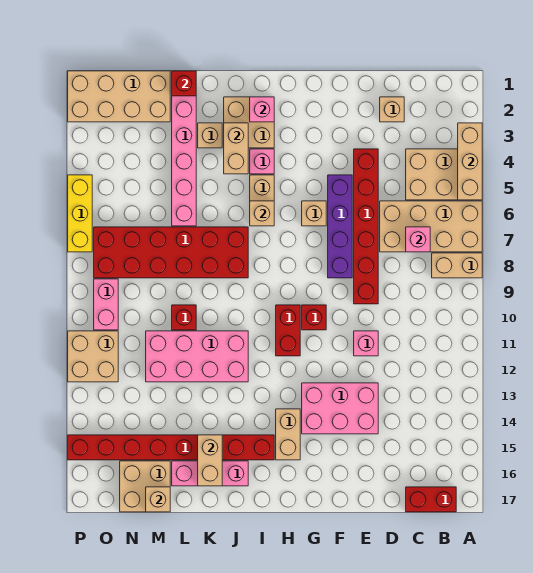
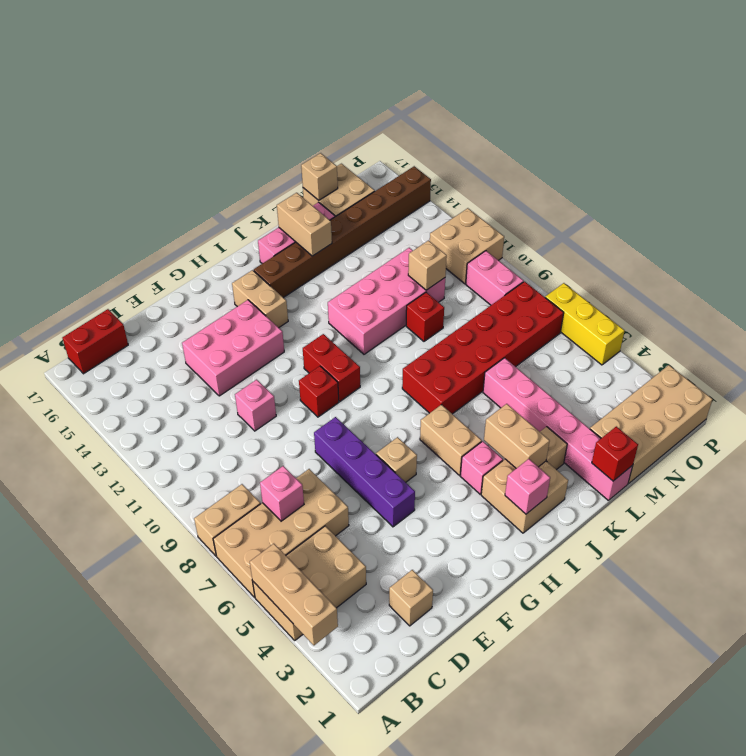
red 1x6 brick [354,149,378,304] -> none
tan 1x1 brick [250,201,274,226] -> tan 1x1 brick moved to [408,241,447,290]
red 1x8 brick [68,435,274,460] -> brown 1x8 brick [254,166,431,298]

